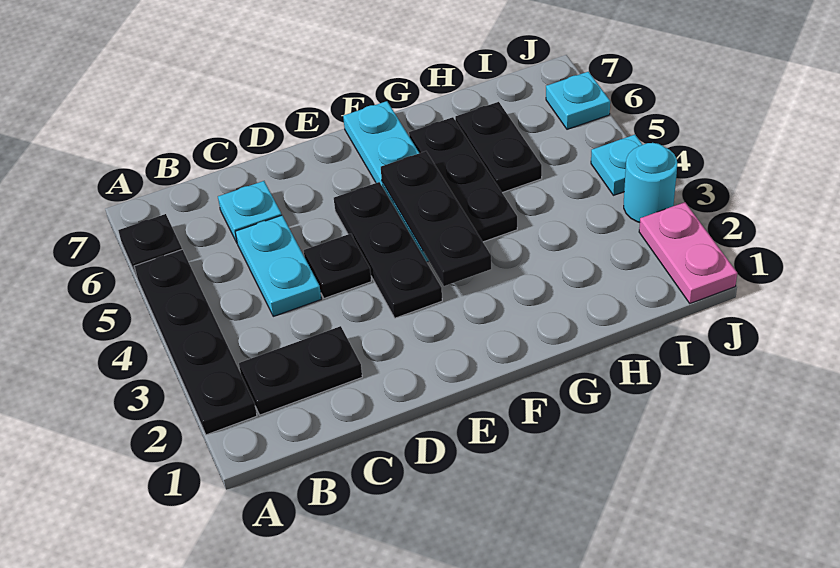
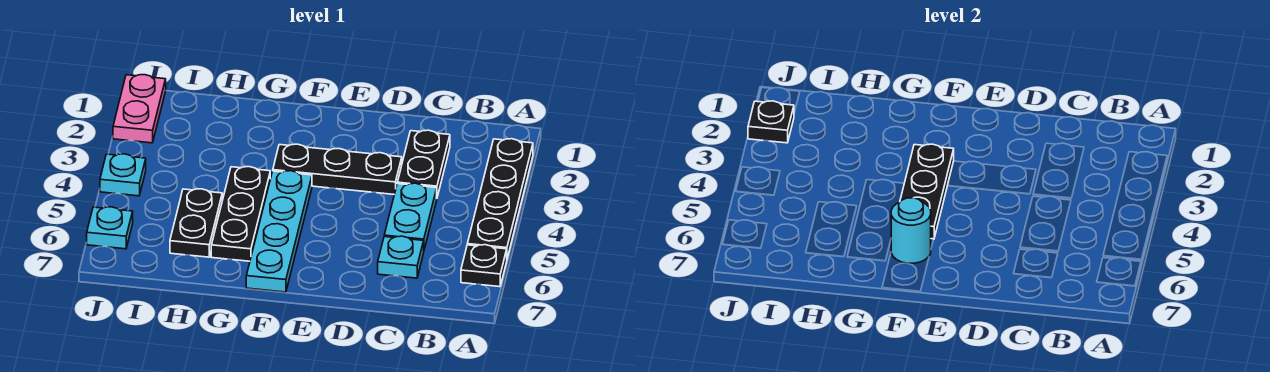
black 1x2 plate [239,326,362,415] -> black 1x2 plate turned to [397,130,450,197]
black 1x1 plate [304,234,371,298] -> black 1x1 plate moved to [748,101,794,143]
black 1x3 plate [334,182,442,318] -> black 1x3 plate turned to [273,144,402,194]
cyan 1x1 round brick [624,143,677,222] -> cyan 1x1 round brick moved to [891,198,931,263]

